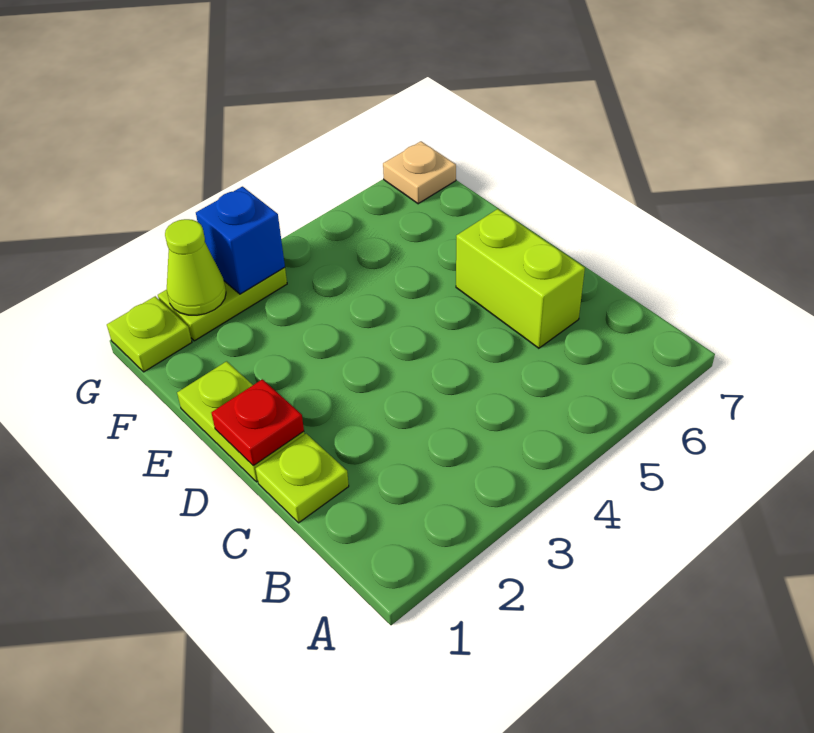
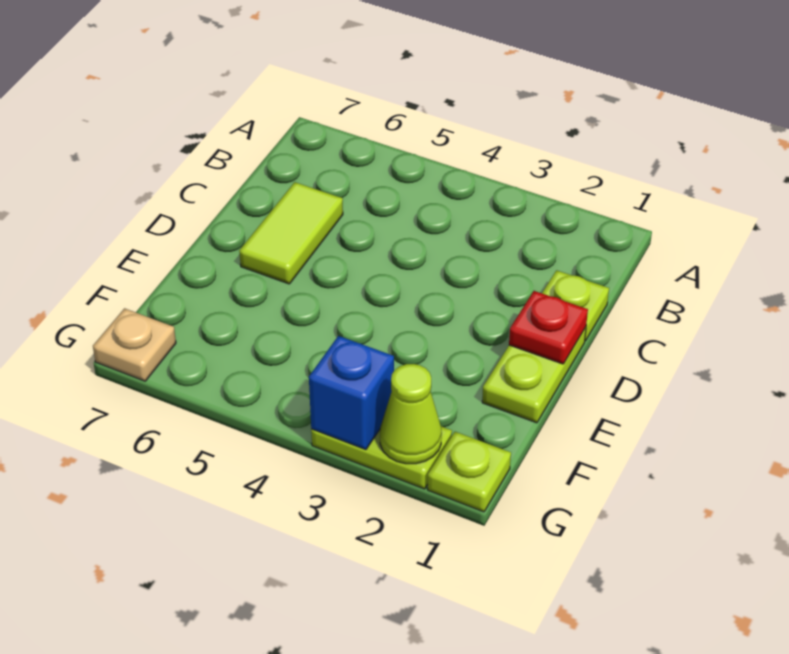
lime 1x2 brick [456,209,585,348] -> lime 1x2 tile [239,182,343,284]

